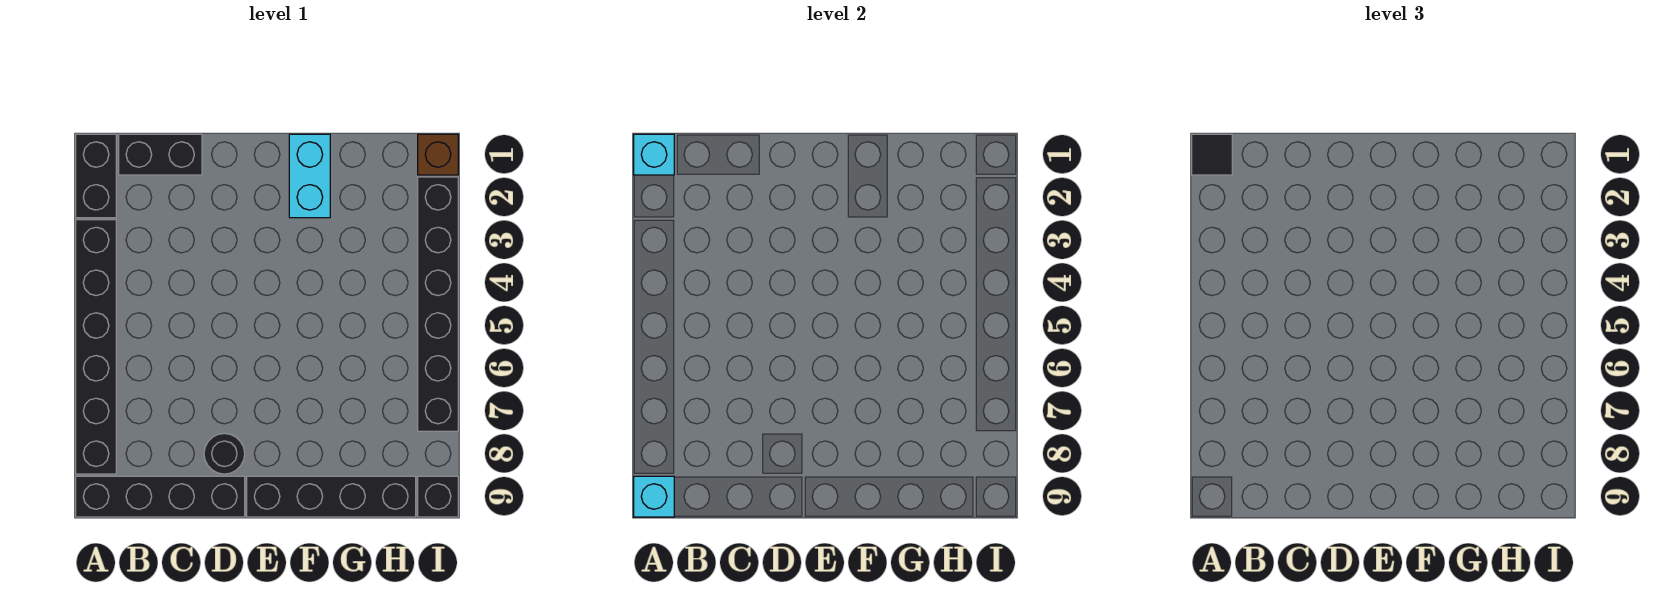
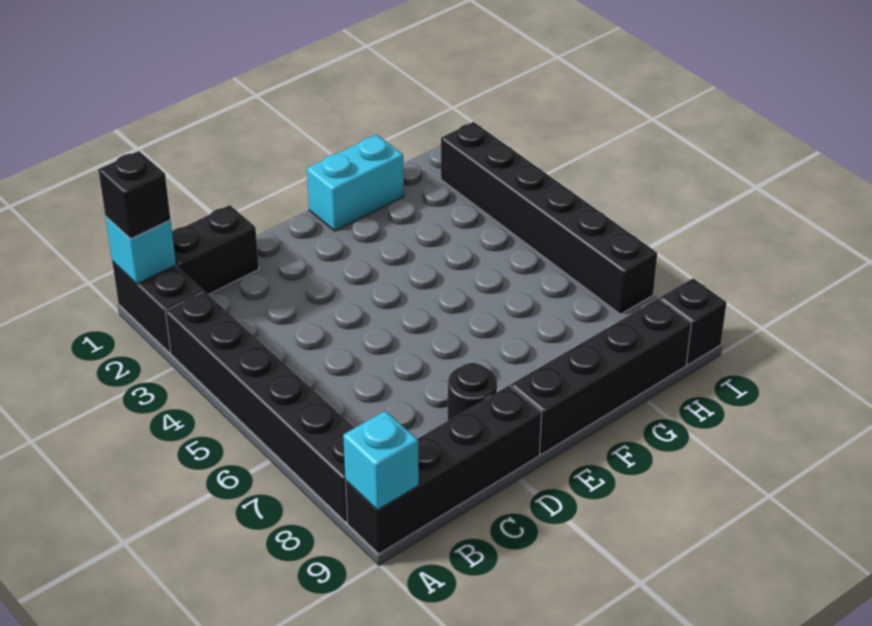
black 1x1 tile [1192,134,1232,175] -> black 1x1 brick [98,151,171,238]
cyan 1x2 brick [289,134,330,218] -> cyan 1x2 brick turned to [307,135,404,231]
brown 1x1 brick [418,134,458,175] -> none

